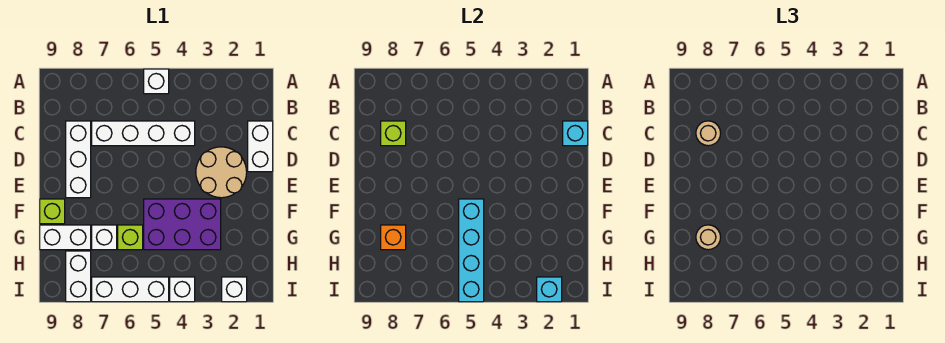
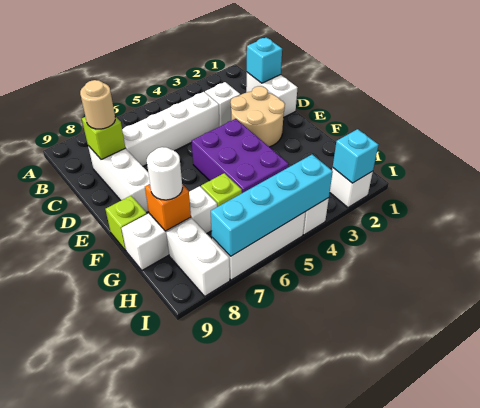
white 1x1 brick [144,69,169,94] -> white 1x1 brick moved to [205,82,240,126]
purple 2x3 brick [144,199,221,250] -> purple 2x3 brick turned to [192,119,288,193]
cyan 1x4 brick [459,199,484,302] -> cyan 1x4 brick turned to [211,155,333,256]
tan 1x1 round brick [696,225,721,250] -> white 1x1 round brick [147,147,183,200]

